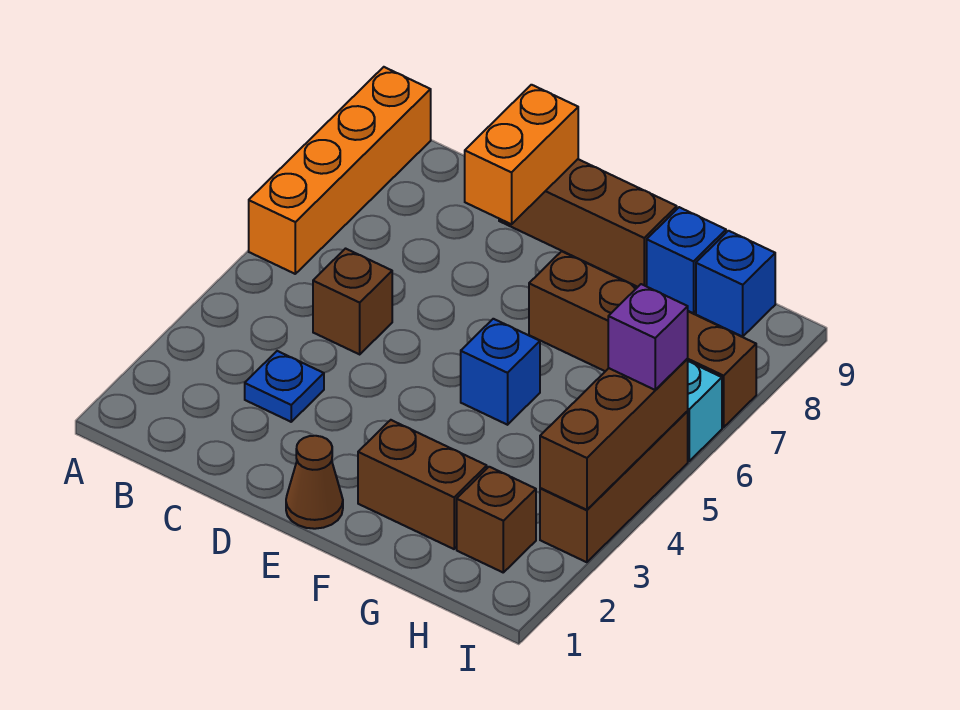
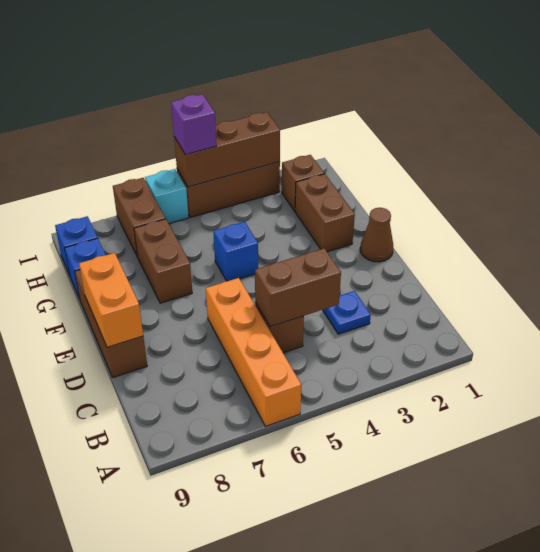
orange 1x4 brick [249,67,431,274] -> orange 1x4 brick turned to [206,278,301,427]
none -> brown 1x2 brick [255,248,341,327]
orange 1x2 brick [465,85,578,224] -> orange 1x2 brick turned to [79,253,143,347]

